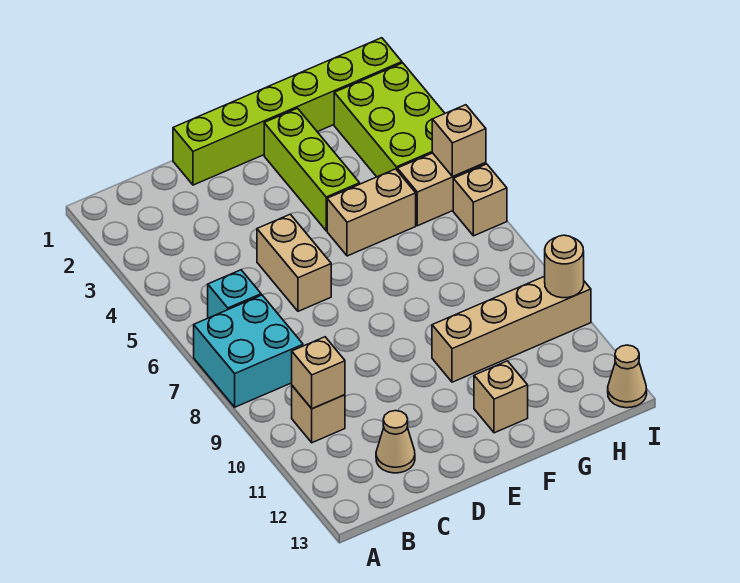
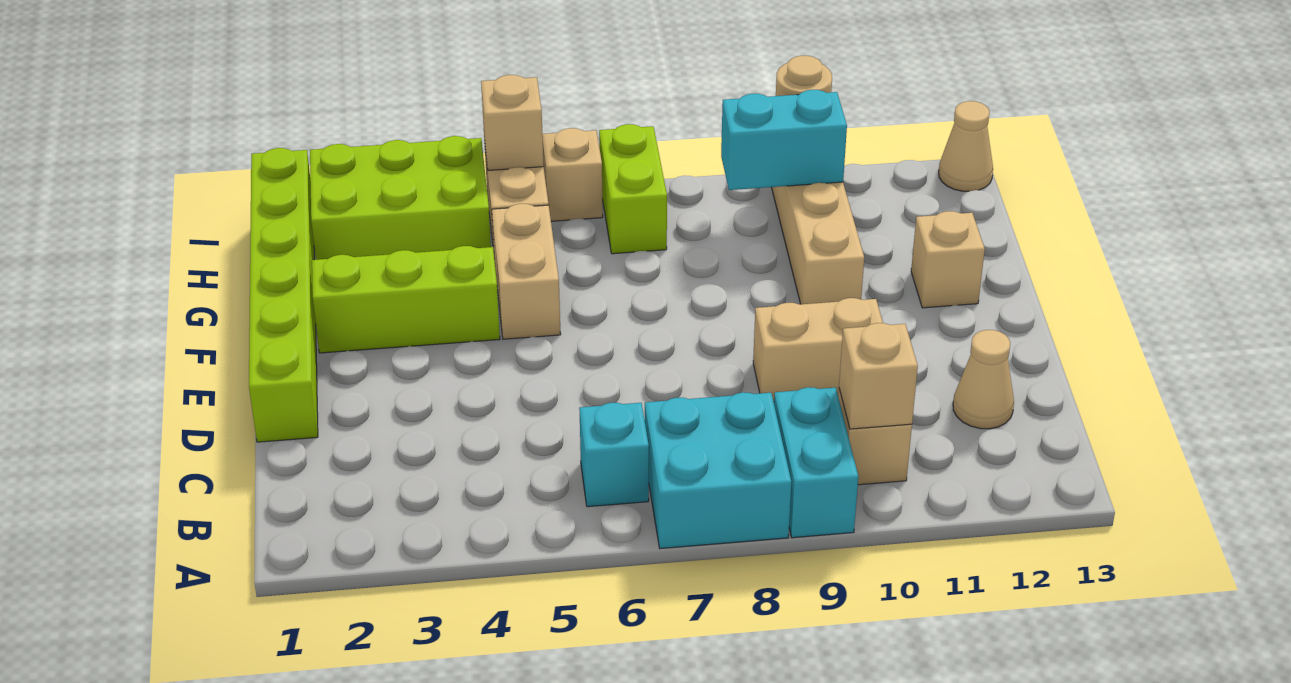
none -> cyan 1x2 brick [774,387,858,538]
tan 1x2 brick [257,214,331,311] -> tan 1x2 brick moved to [753,298,883,402]
none -> lime 1x2 brick [599,124,667,254]
none -> cyan 1x2 brick [721,90,847,190]

